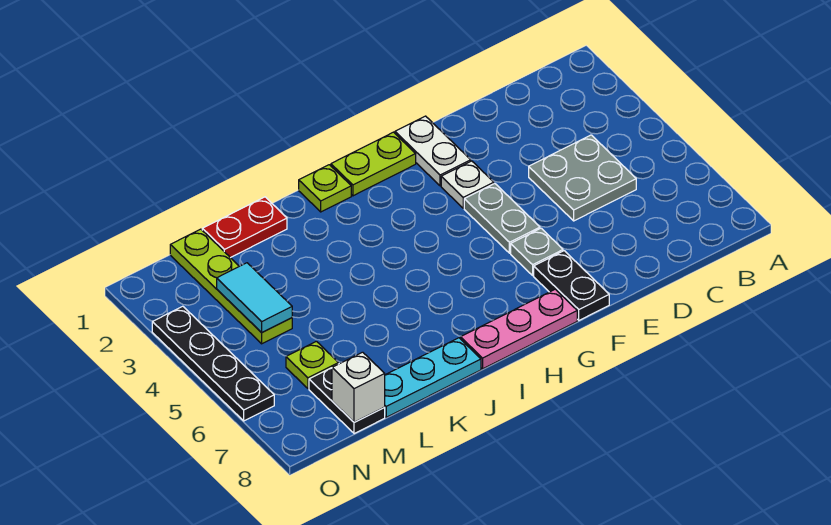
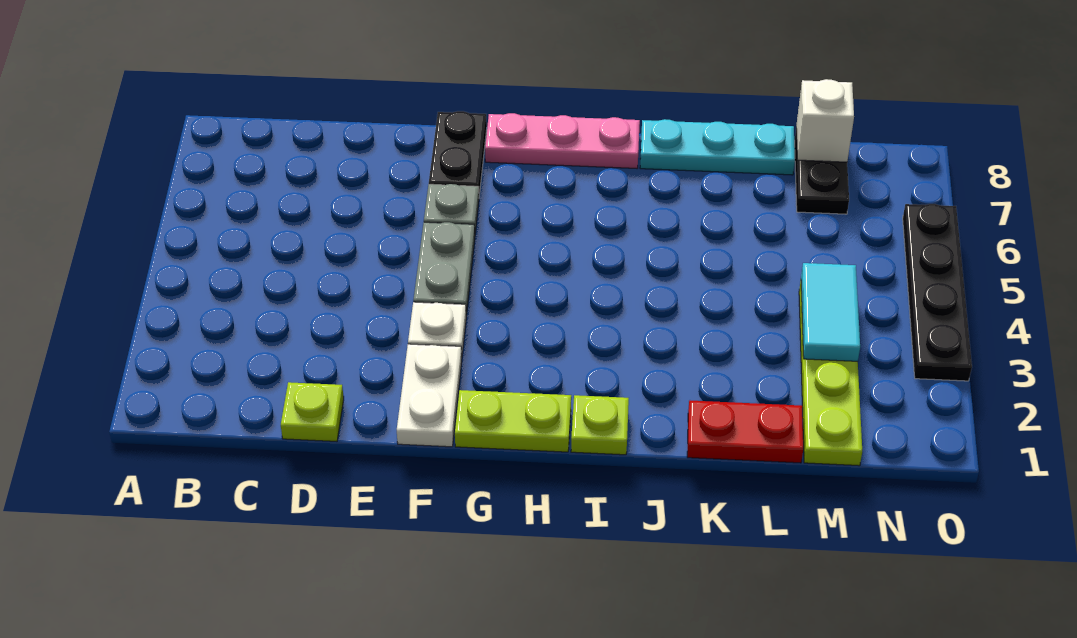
grey 2x2 plate [529,135,636,221] -> none
lime 1x1 plate [286,341,338,389] -> lime 1x1 plate moved to [281,382,344,441]

